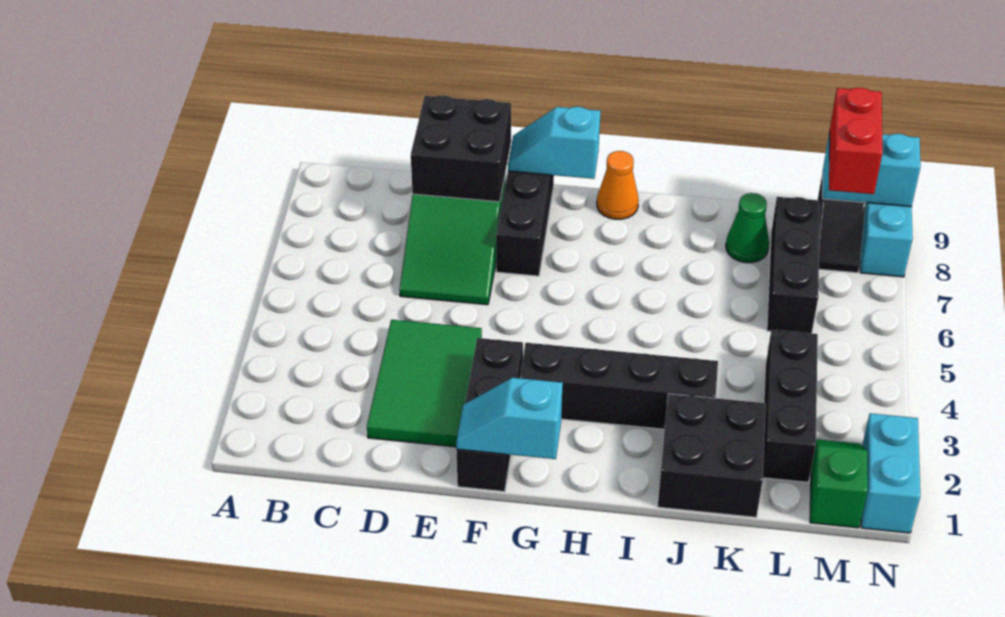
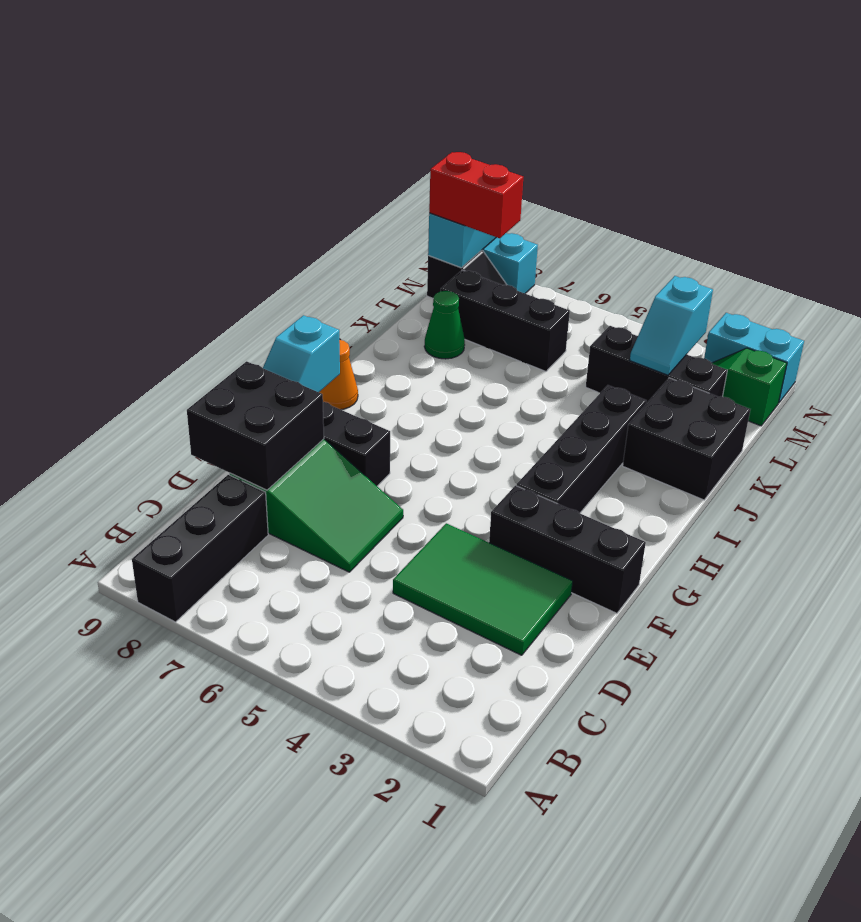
none -> black 1x3 brick [132,475,268,622]
cyan 1x2 slope [456,378,563,459] -> cyan 1x2 slope moved to [630,276,713,375]

